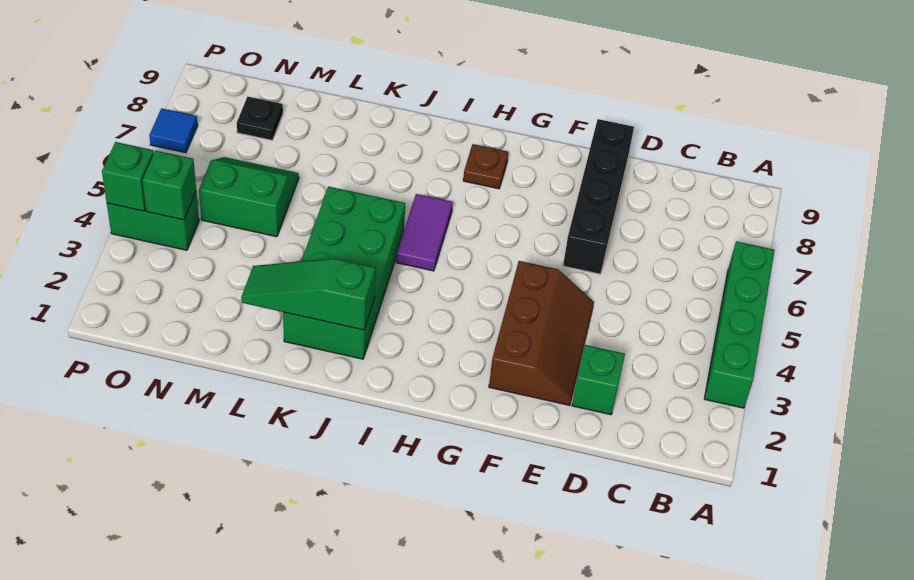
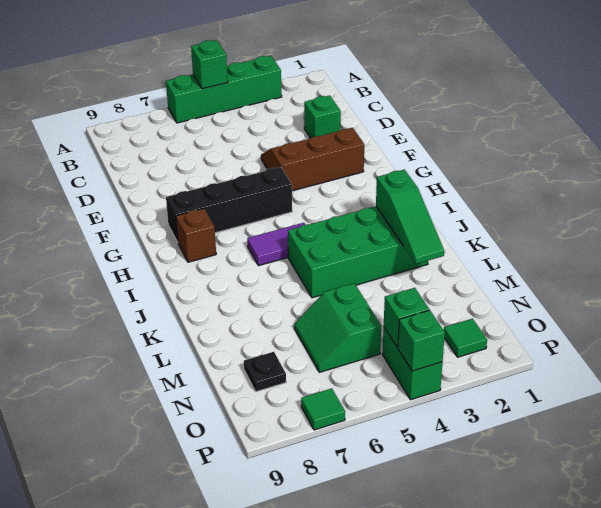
none -> green 1x1 brick [191,40,228,89]
black 1x4 brick [563,119,634,274] -> black 1x4 brick moved to [166,167,292,242]
brown 1x1 plate [463,144,508,189] -> brown 1x1 brick [176,208,216,262]
none -> green 1x1 tile [444,319,487,357]
blue 1x1 tile [149,108,198,153] -> green 1x1 tile [301,388,345,430]

